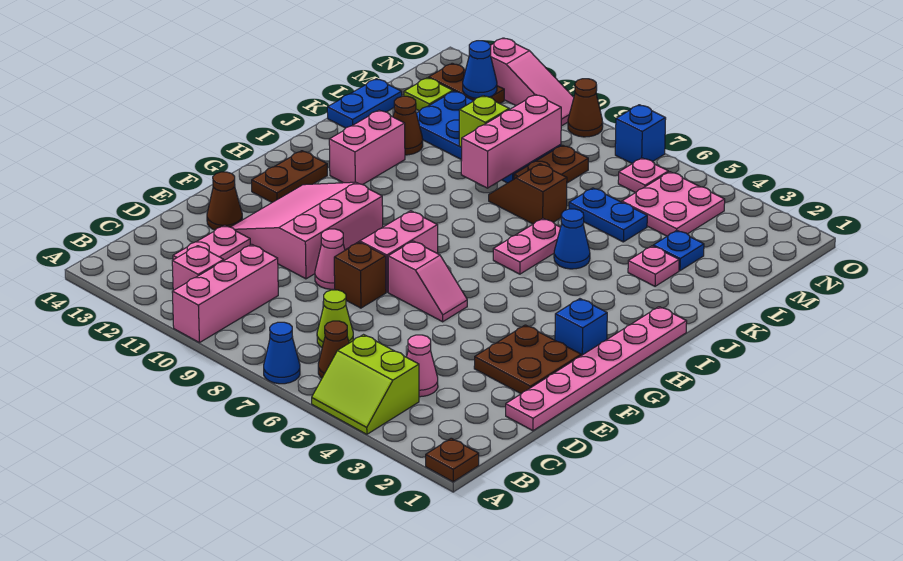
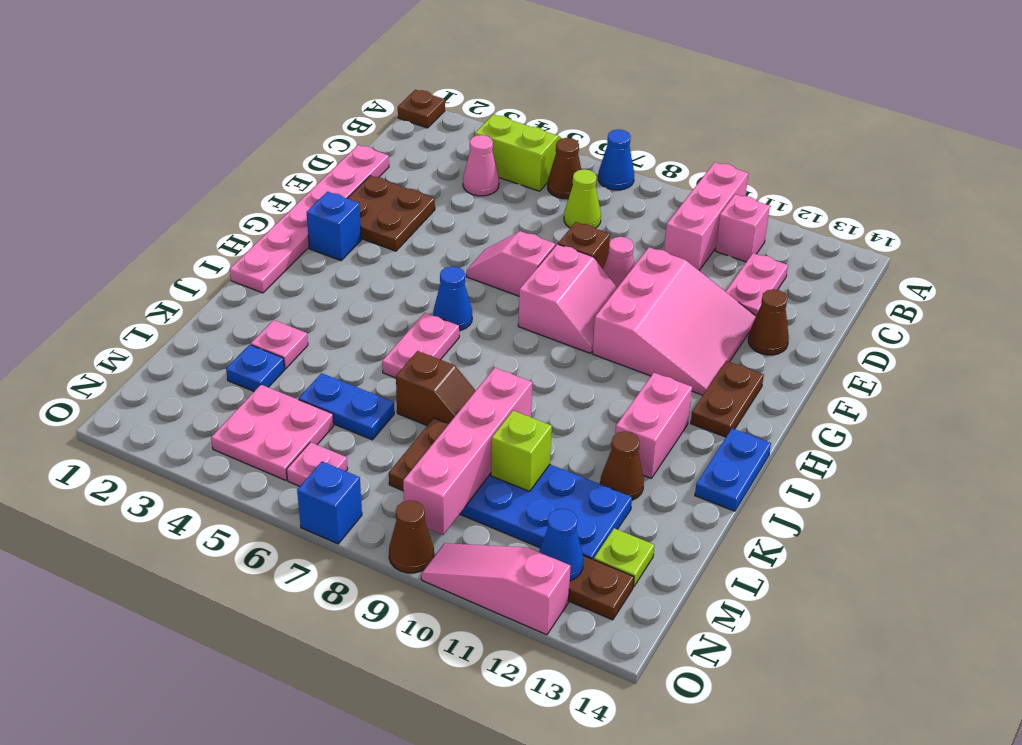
blue 1x1 cone [554,209,590,269] -> blue 1x1 cone moved to [433,266,472,331]
pink 1x3 brick [461,94,561,188] -> pink 1x4 brick [403,368,532,535]
blue 1x2 plate [327,79,402,128] -> blue 1x2 plate moved to [695,429,771,511]

